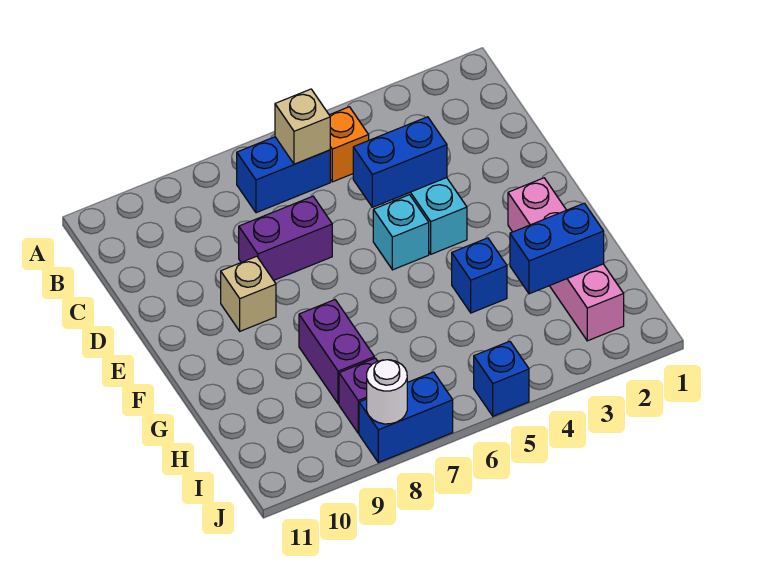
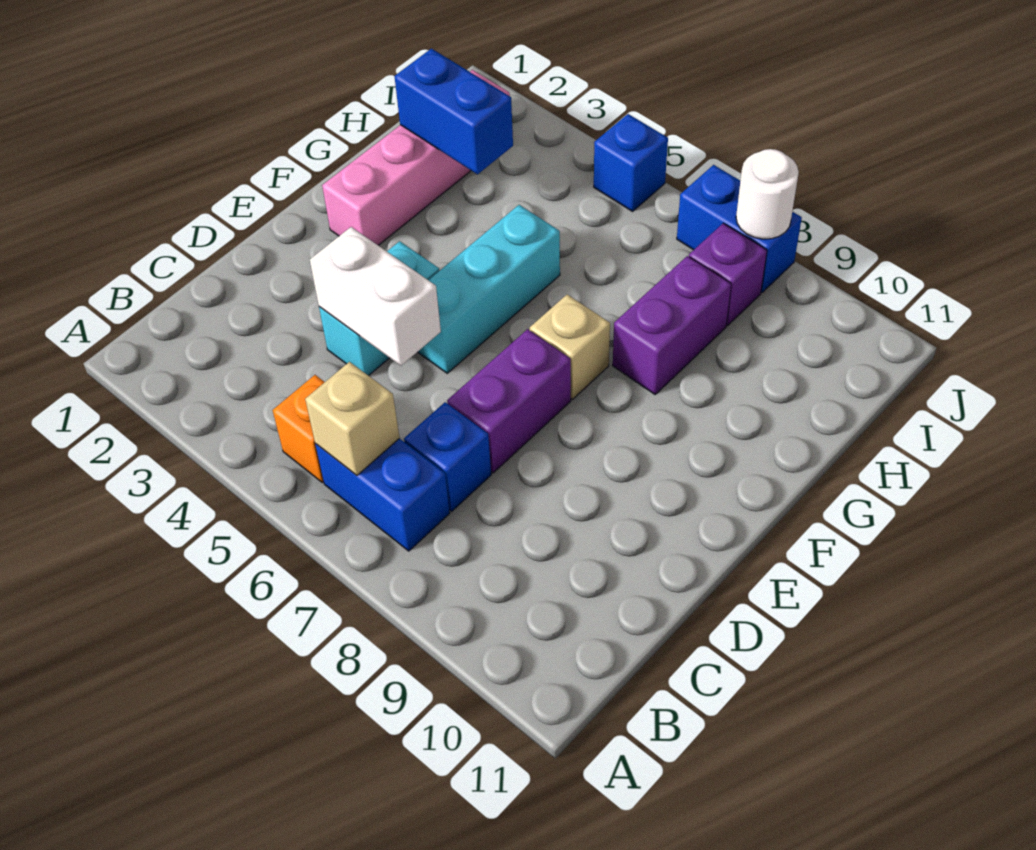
blue 1x2 brick [353,117,447,207] -> white 1x2 brick [310,227,441,366]
purple 1x2 brick [239,196,332,280] -> purple 1x2 brick turned to [447,329,571,473]
cyan 1x1 brick [373,195,429,270] -> cyan 1x3 brick [418,205,560,373]
tan 1x1 brick [221,256,276,331] -> tan 1x1 brick moved to [530,294,610,399]
blue 1x1 brick [452,238,507,313] -> blue 1x1 brick moved to [404,402,491,511]

